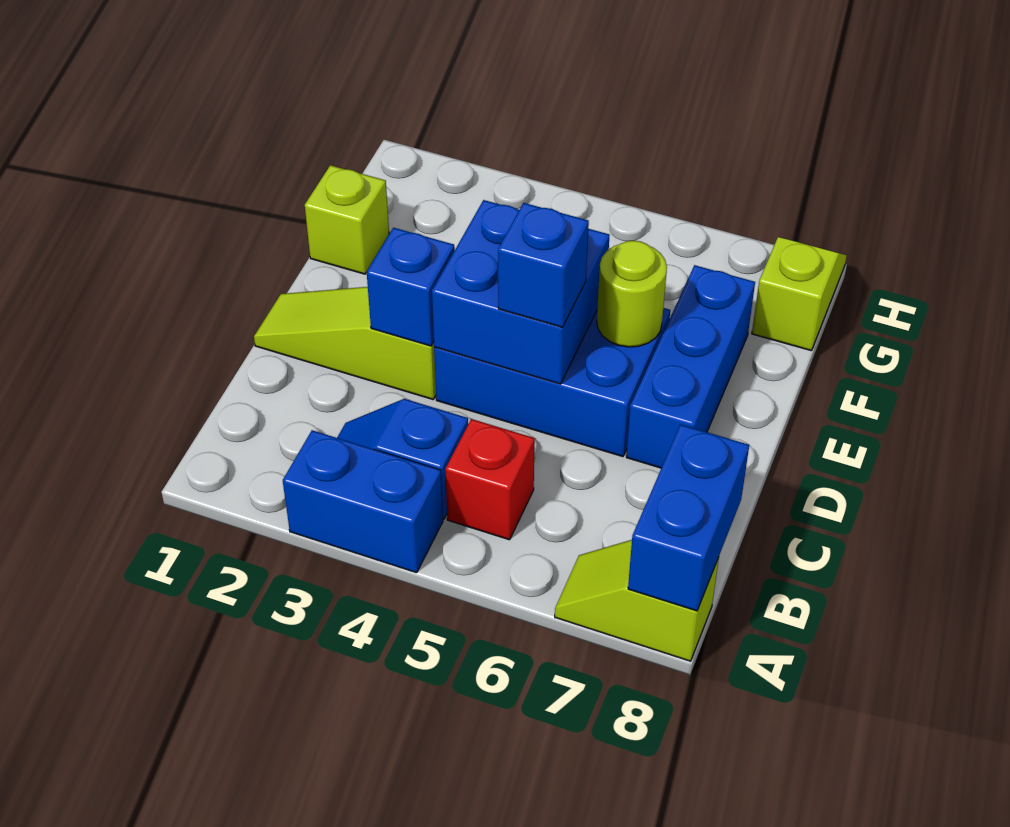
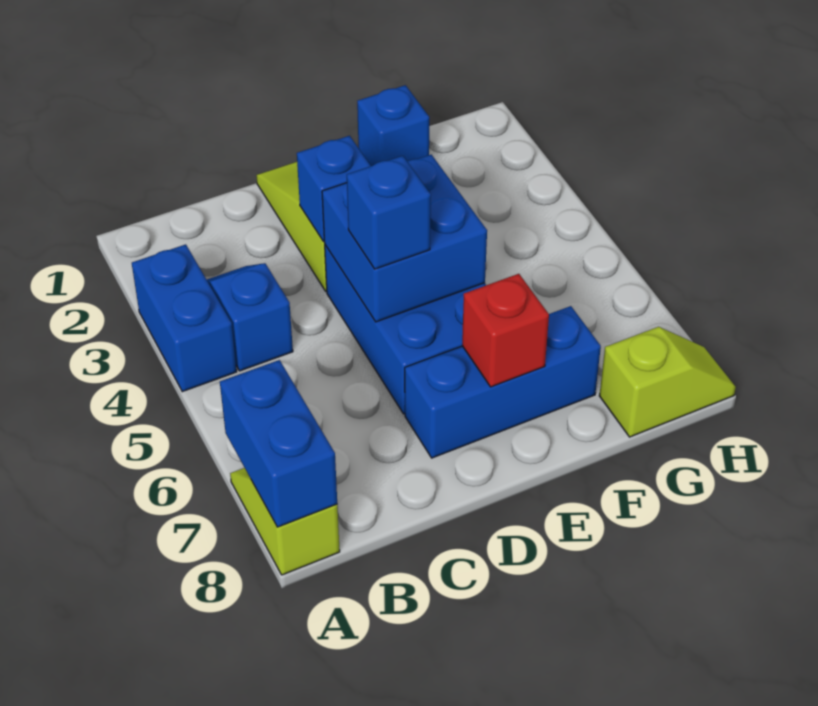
blue 1x2 brick [628,425,749,611] -> blue 1x2 brick turned to [220,360,337,527]
red 1x1 brick [445,419,535,540] -> red 1x1 brick moved to [462,274,549,387]
lime 1x1 round brick [597,241,667,347] -> none
lime 1x1 brick [305,165,389,274] -> blue 1x1 brick [357,85,429,166]

